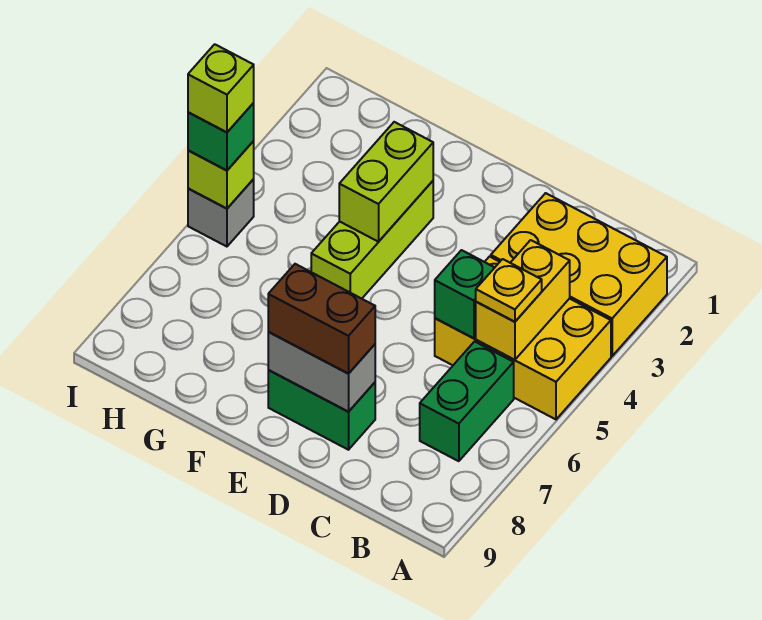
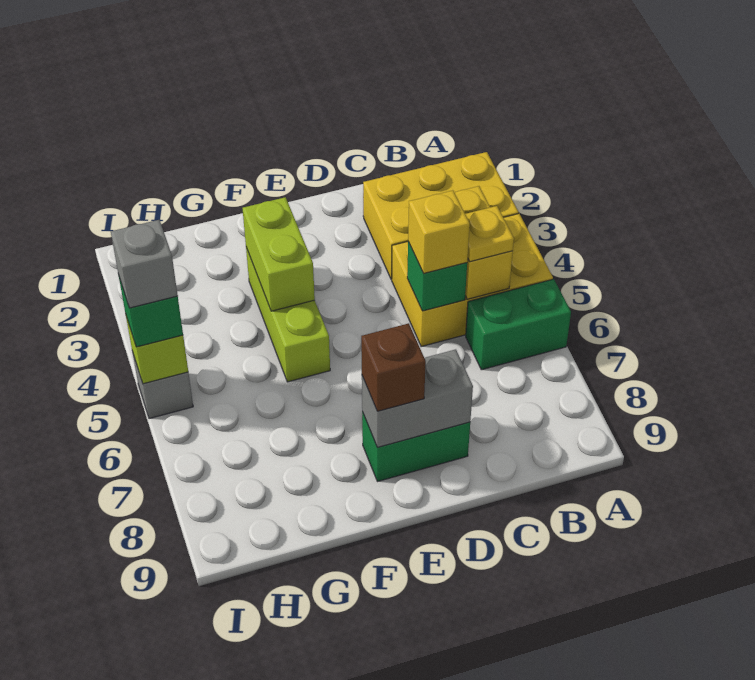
green 1x2 brick [420,342,514,461] -> green 1x2 brick turned to [466,279,571,370]
none -> yellow 1x1 brick [408,190,470,273]
brown 1x2 brick [268,264,375,374] -> brown 1x1 brick [361,323,426,411]
lime 1x1 brick [188,44,254,132] -> grey 1x1 brick [111,220,178,308]

